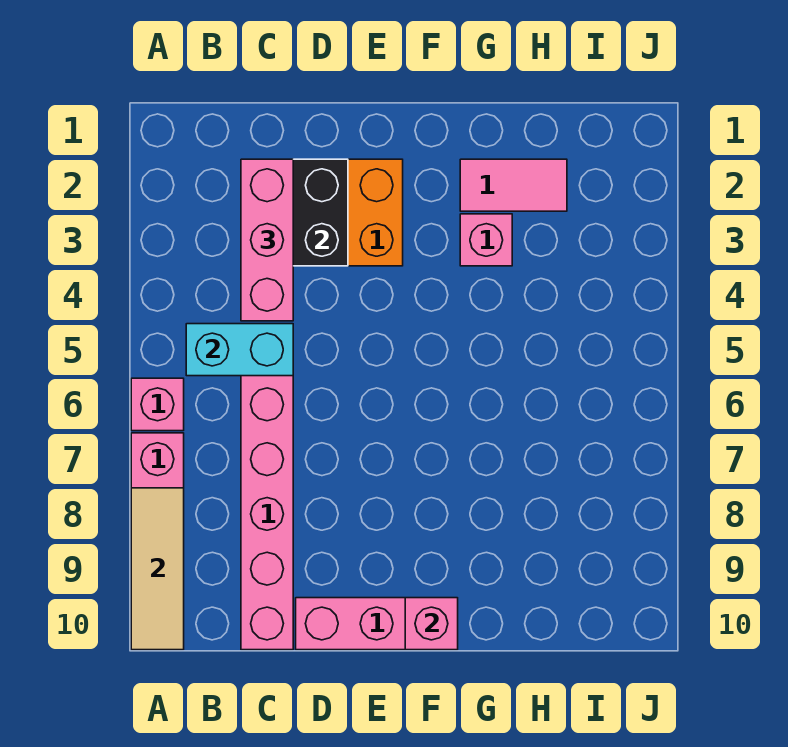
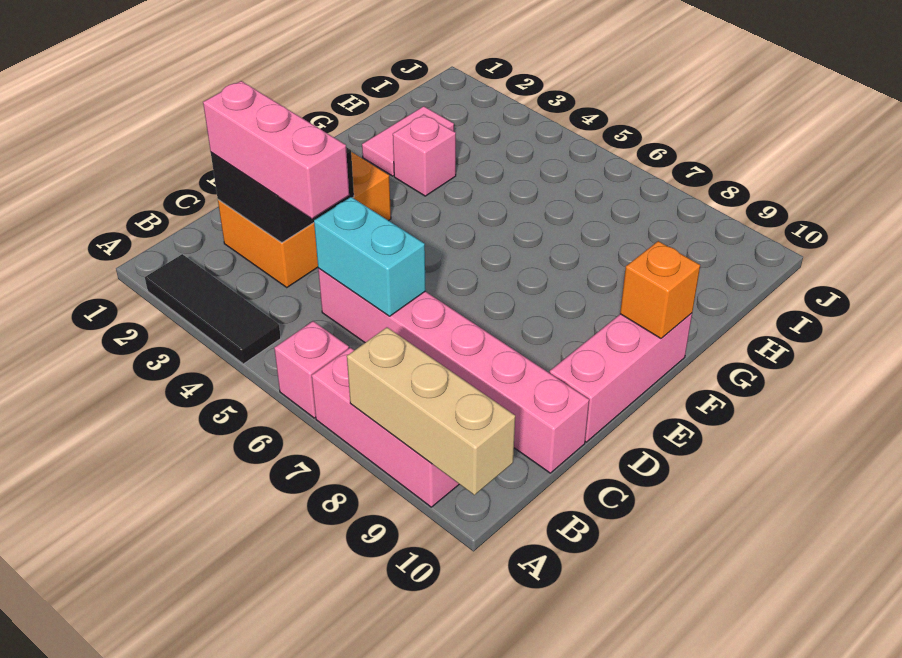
none -> black 1x3 tile [145,254,281,364]
tan 1x3 tile [131,488,184,650] -> tan 1x3 brick [347,327,515,495]
cyan 1x2 brick [186,324,293,376] -> cyan 1x2 brick turned to [314,197,426,316]
pink 1x1 brick [405,598,458,650] -> orange 1x1 brick [620,241,700,338]

